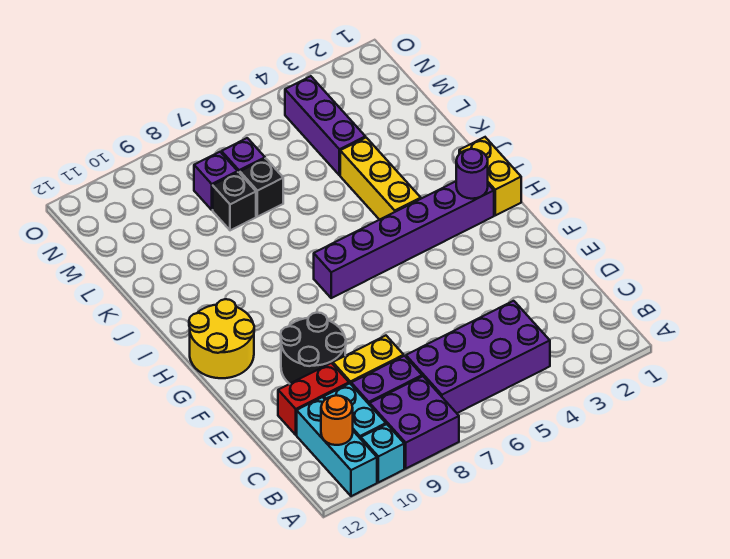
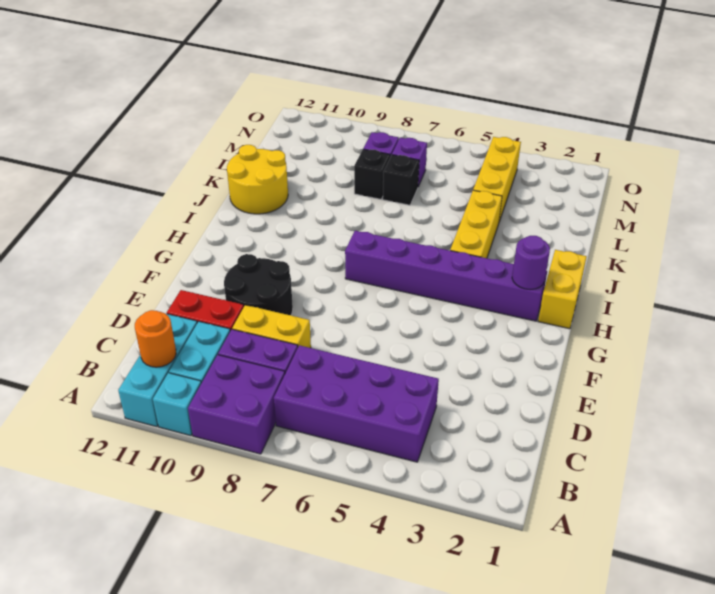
yellow 2x2 round brick [189,299,254,378] -> yellow 2x2 round brick moved to [227,145,288,214]
purple 1x3 brick [285,76,365,175] -> yellow 1x3 brick [473,137,521,221]

